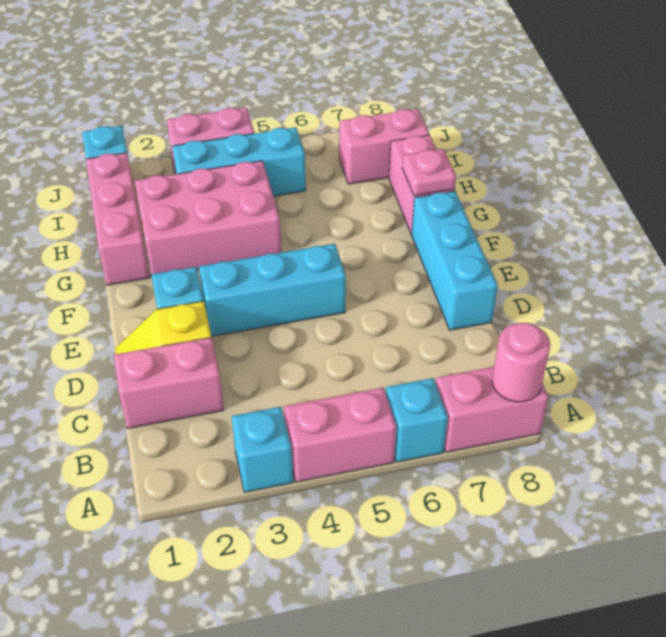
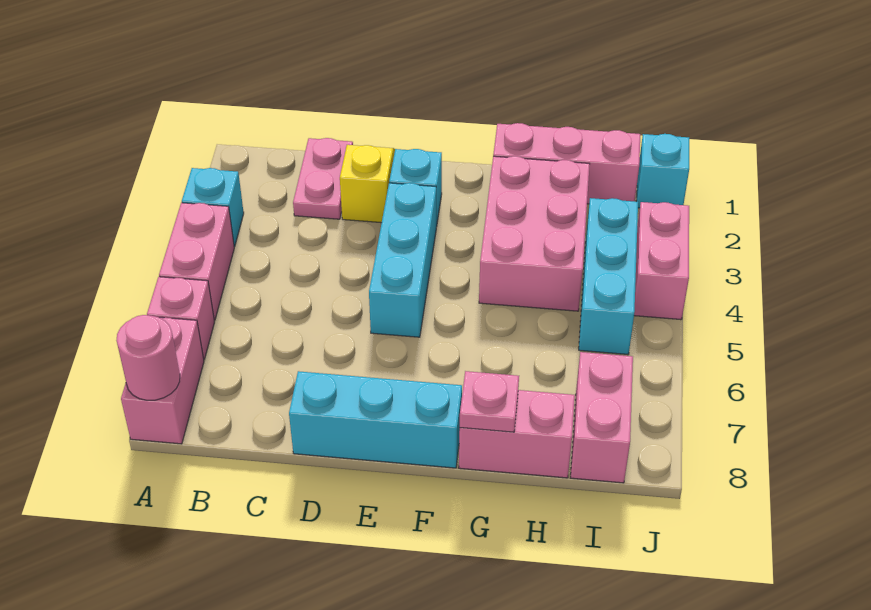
cyan 1x1 brick [386,378,448,462] -> pink 1x1 brick [147,277,214,359]
pink 1x2 brick [114,337,224,429] -> pink 1x2 plate [293,138,353,219]

